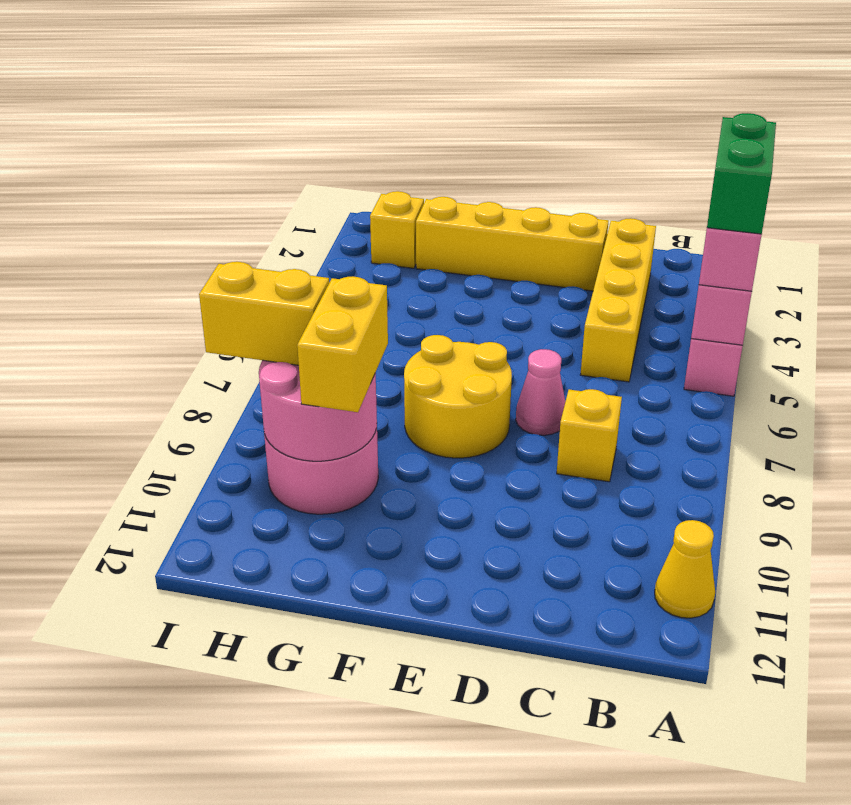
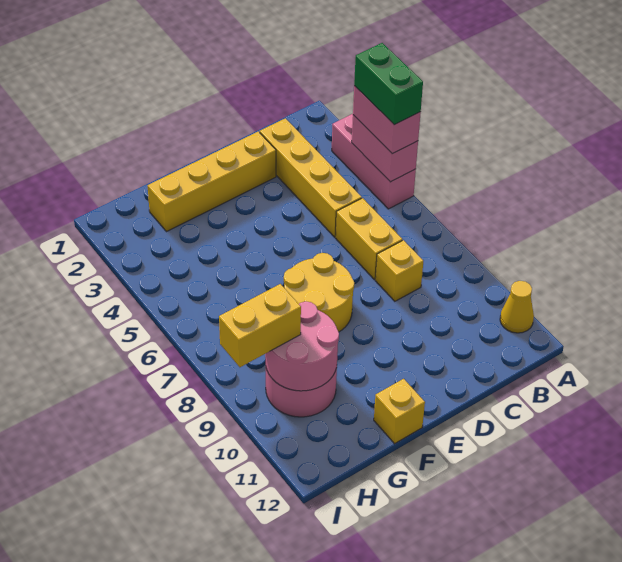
pink 1x1 cone [516,349,565,435] -> none
yellow 1x2 brick [297,276,388,412] -> yellow 1x2 brick moved to [335,198,402,280]
yellow 1x1 brick [370,191,424,268] -> yellow 1x1 brick moved to [374,379,425,444]

